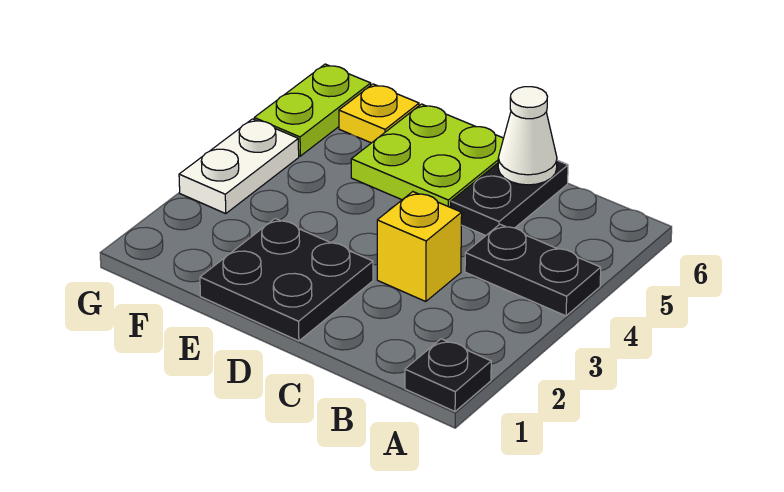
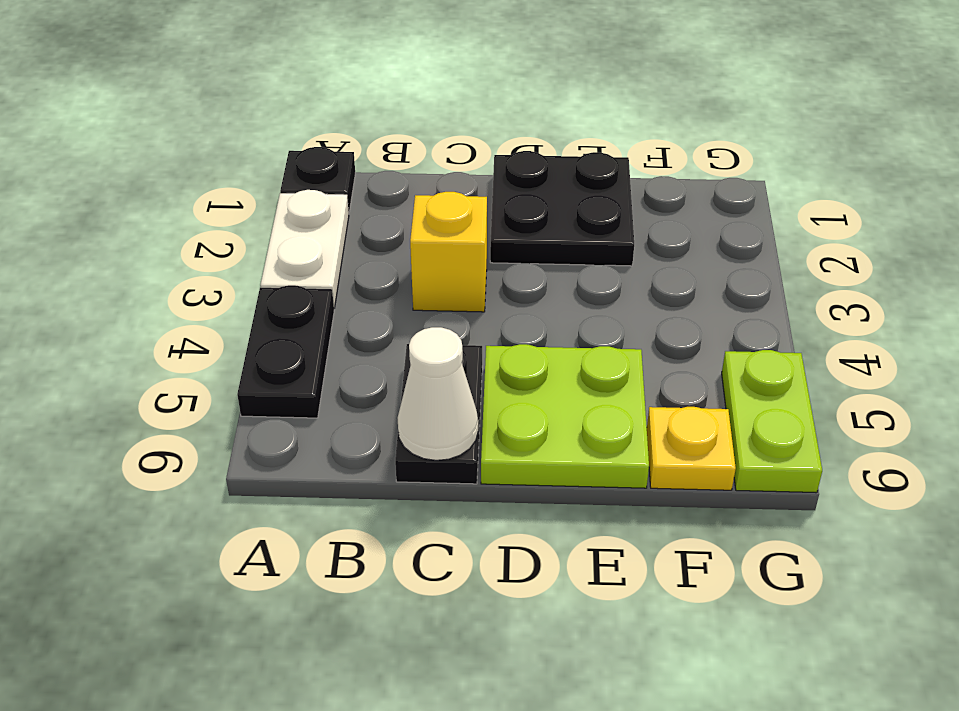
black 1x2 plate [465,224,601,316] -> black 1x2 plate turned to [237,285,334,418]
white 1x2 plate [179,119,299,214] -> white 1x2 plate moved to [260,190,349,308]

